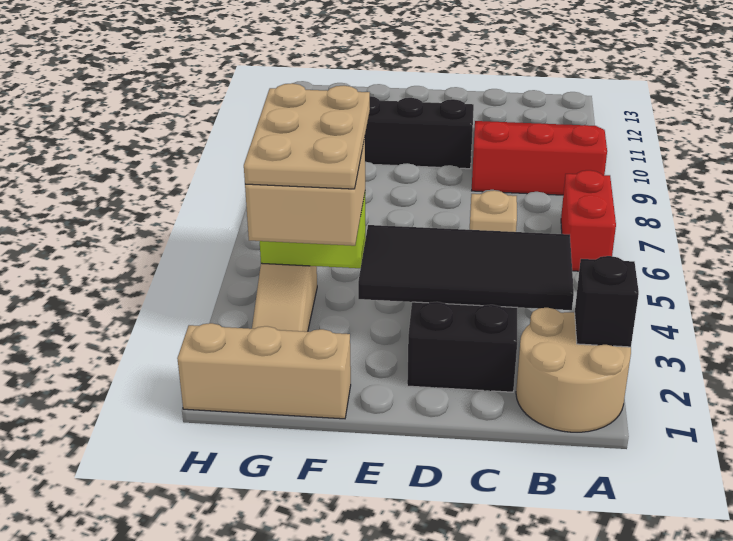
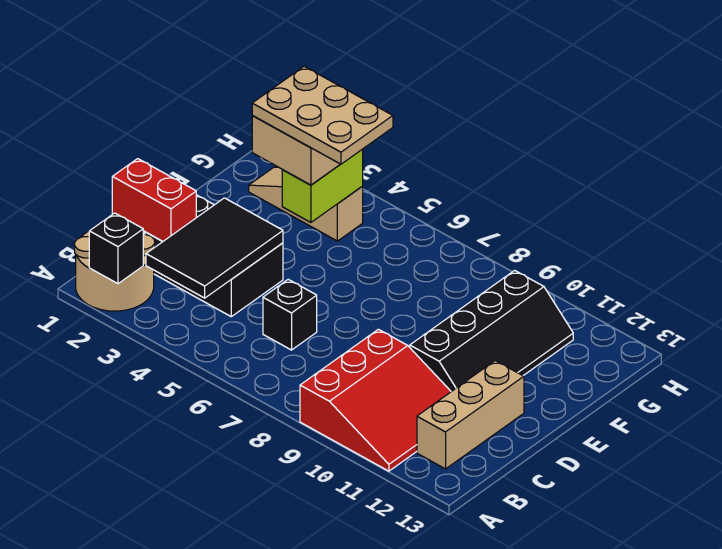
red 1x2 brick [561,170,616,271] -> red 1x2 brick moved to [112,159,196,241]
black 2x4 tile [358,225,574,310] -> black 2x3 tile [146,198,283,298]
tan 1x1 brick [470,190,517,232] -> black 1x1 brick [263,279,317,350]
tan 1x3 brick [177,323,351,419] -> tan 1x3 brick moved to [417,361,524,469]

